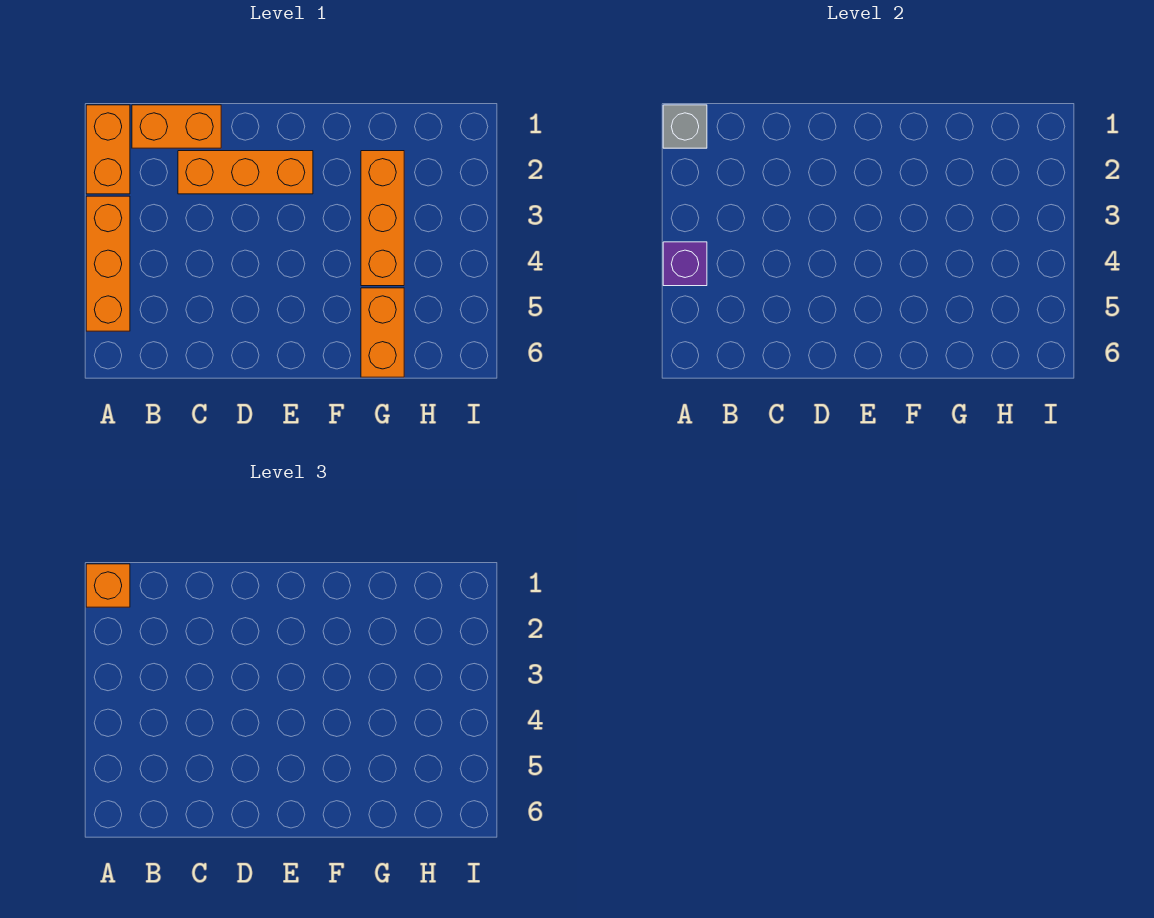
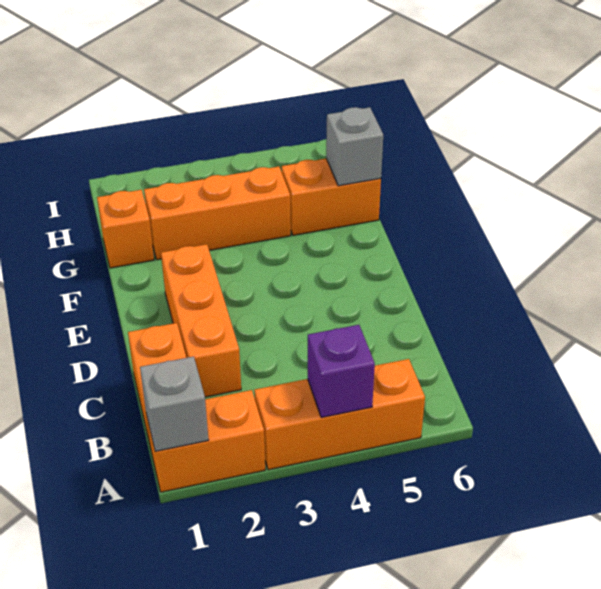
orange 1x1 brick [86,564,130,607] -> orange 1x1 brick moved to [97,190,154,268]
none -> grey 1x1 brick [326,107,383,186]

